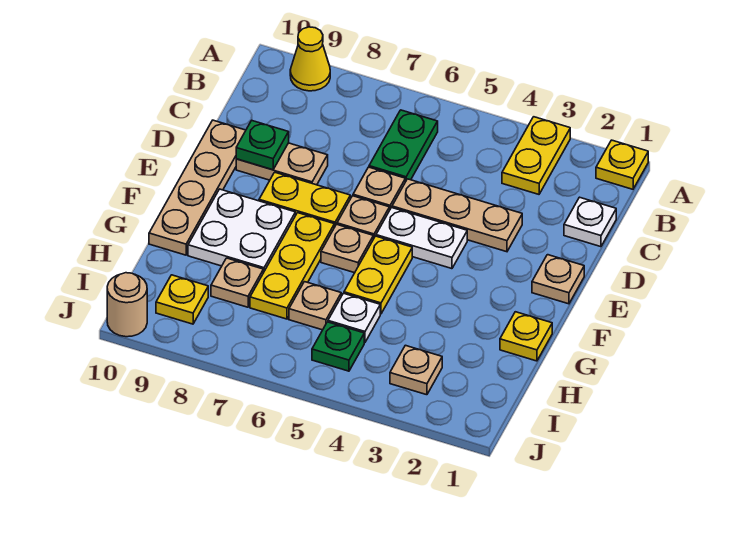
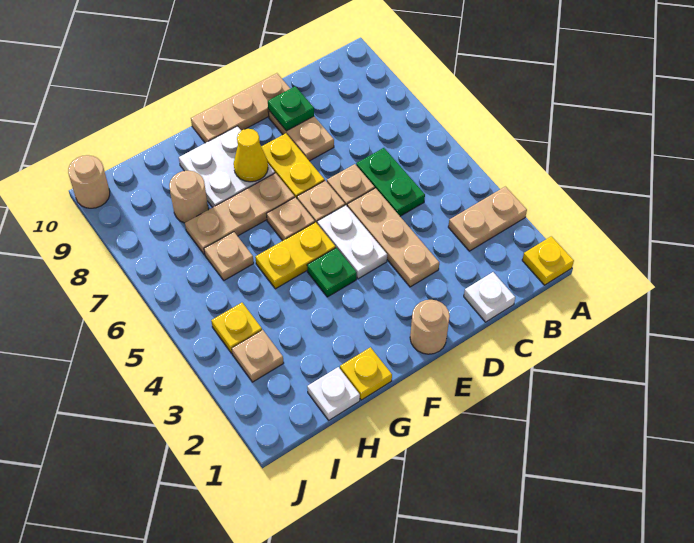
yellow 1x2 plate [502,117,570,194] -> tan 1x2 plate [448,187,527,251]
yellow 1x1 cone [290,27,330,91] -> yellow 1x1 cone moved to [234,129,268,182]
green 1x2 plate [369,110,438,182] -> green 1x2 plate turned to [356,148,425,216]
tan 1x4 plate [149,120,246,255] -> tan 1x3 plate [191,73,290,143]
tan 1x1 plate [532,255,584,304] -> tan 1x1 round brick [410,300,450,354]
yellow 1x3 plate [250,213,334,319] -> tan 1x3 plate [185,173,295,255]
white 1x1 plate [328,293,380,343] -> white 1x1 plate moved to [307,367,360,420]
tan 1x1 plate [211,258,263,307] -> tan 1x1 round brick [169,170,208,223]
green 1x1 plate [312,322,364,371] -> green 1x1 plate moved to [307,248,357,297]
yellow 1x1 plate [156,275,208,324] -> yellow 1x1 plate moved to [211,303,262,353]

